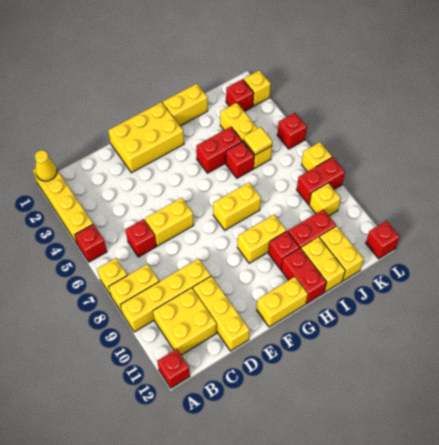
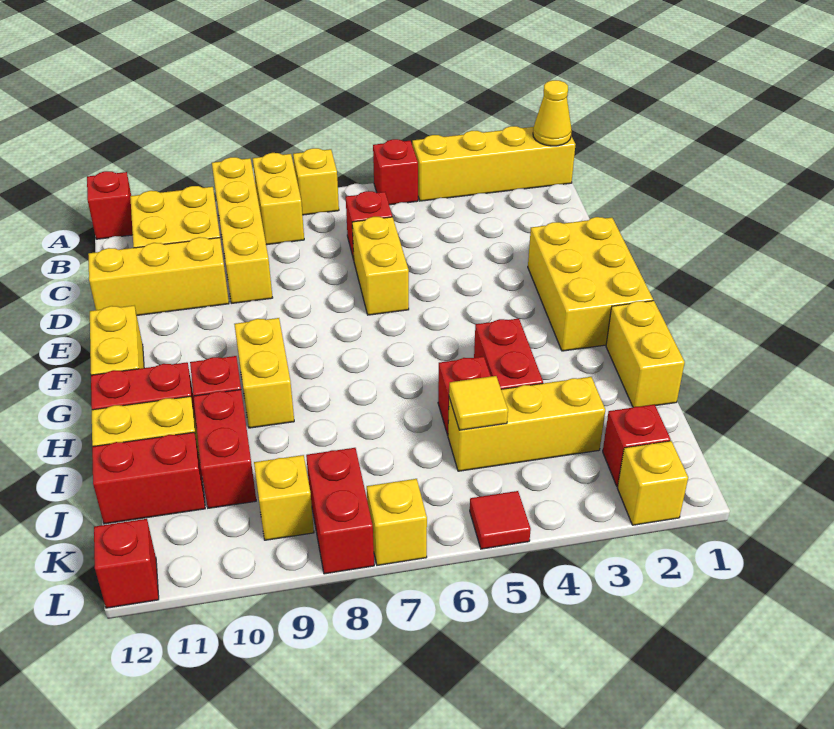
yellow 1x2 brick [213,183,261,230] -> none
yellow 1x2 brick [319,226,364,281] -> red 1x2 brick [92,432,205,524]
red 1x1 brick [277,113,307,149] -> red 1x1 tile [470,491,531,549]

